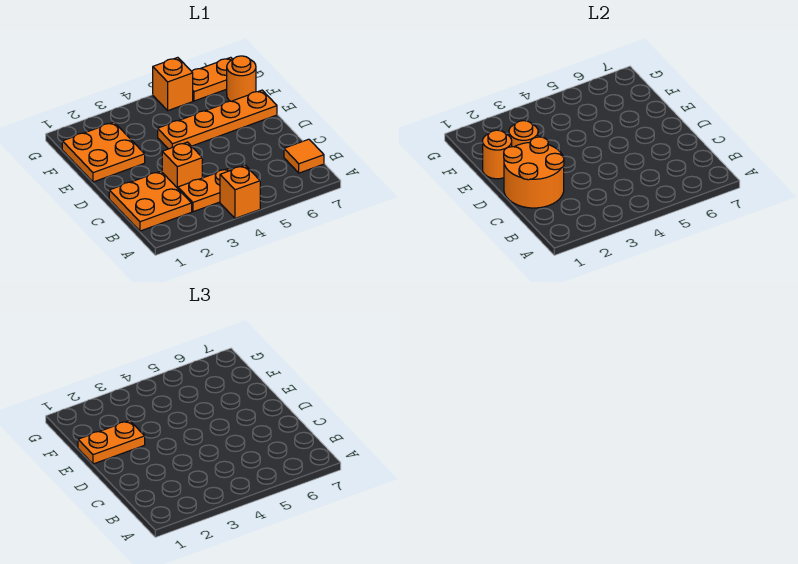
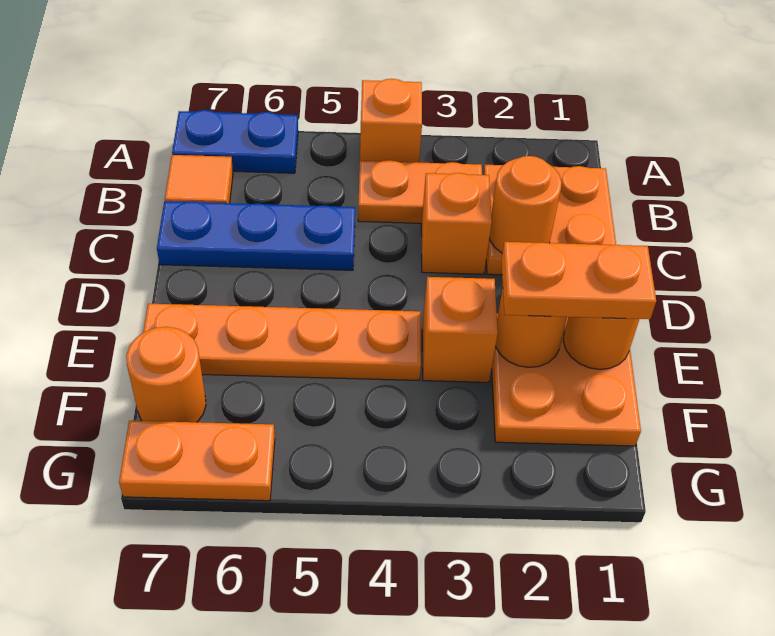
none -> blue 1x2 plate [172,110,298,173]
orange 2x2 round brick [504,137,564,208] -> orange 1x1 round brick [489,156,562,253]
none -> blue 1x3 plate [157,201,355,270]
orange 1x1 brick [153,57,193,110] -> orange 1x1 brick moved to [422,277,498,382]

